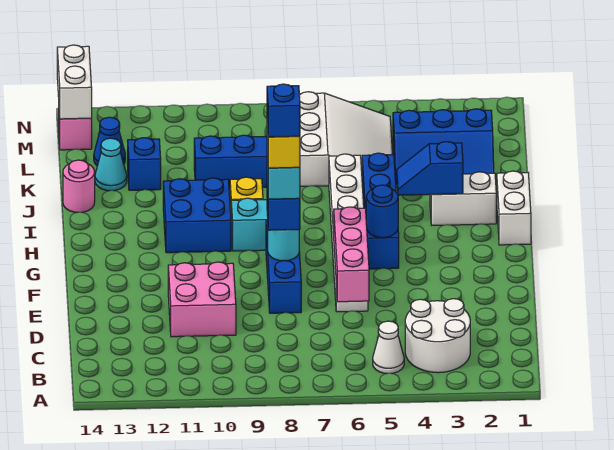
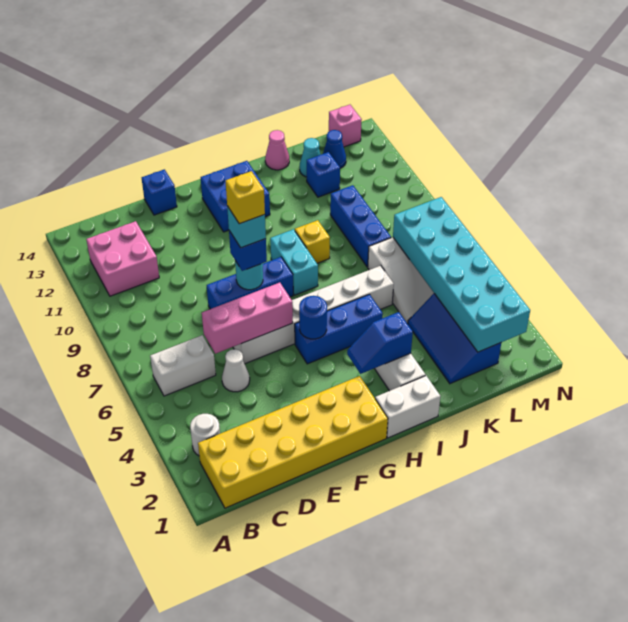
none -> yellow 2x6 brick [198,376,388,508]
white 2x2 round brick [405,299,470,373] -> white 1x1 round brick [190,414,220,456]
white 1x1 cone [373,321,404,374] -> white 1x1 cone moved to [222,349,250,392]
pink 2x2 brick [168,262,236,337] -> pink 2x2 brick moved to [86,221,159,296]
blue 1x1 brick [267,84,300,137] -> blue 1x1 brick moved to [142,169,177,215]
blue 1x4 brick [362,153,399,269] -> blue 1x3 brick [295,294,383,364]
blue 2x2 brick [163,178,231,253] -> blue 2x2 brick moved to [201,161,270,232]
blue 1x2 slope [397,142,463,195] -> blue 1x2 slope turned to [347,312,413,374]
pink 1x1 round brick [63,160,95,212] -> pink 1x1 cone [265,130,289,170]
none -> cyan 2x6 brick [393,197,530,352]
white 1x2 brick [57,45,92,119] -> white 1x2 brick moved to [150,335,216,396]

